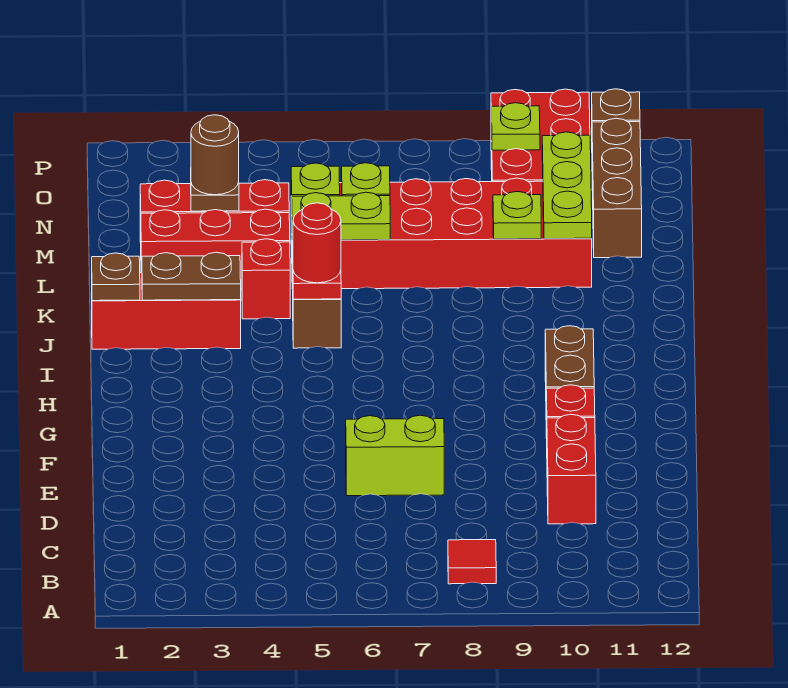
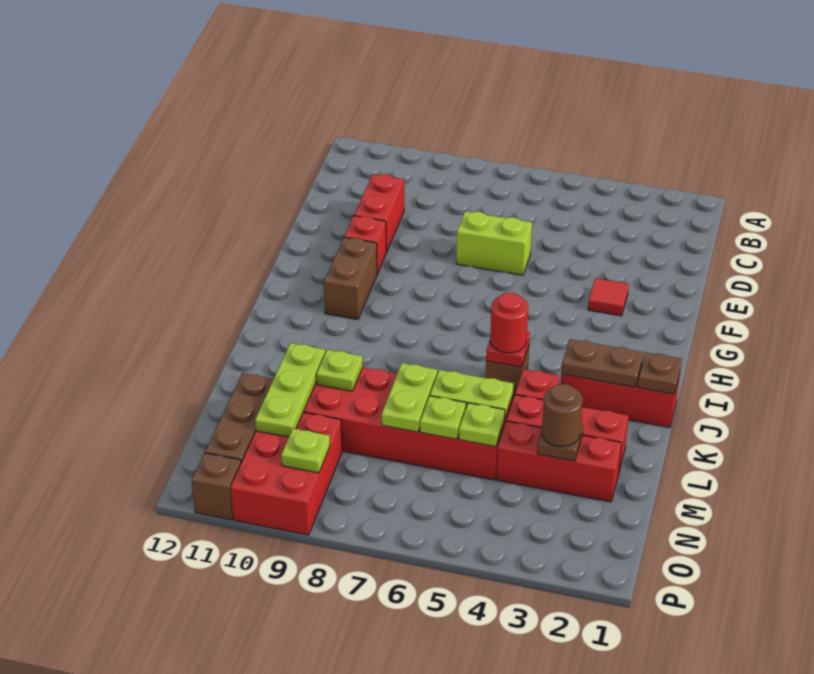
red 1x1 tile [448,540,496,584] -> red 1x1 tile moved to [588,278,629,316]
none -> lime 1x2 plate [381,363,437,432]

